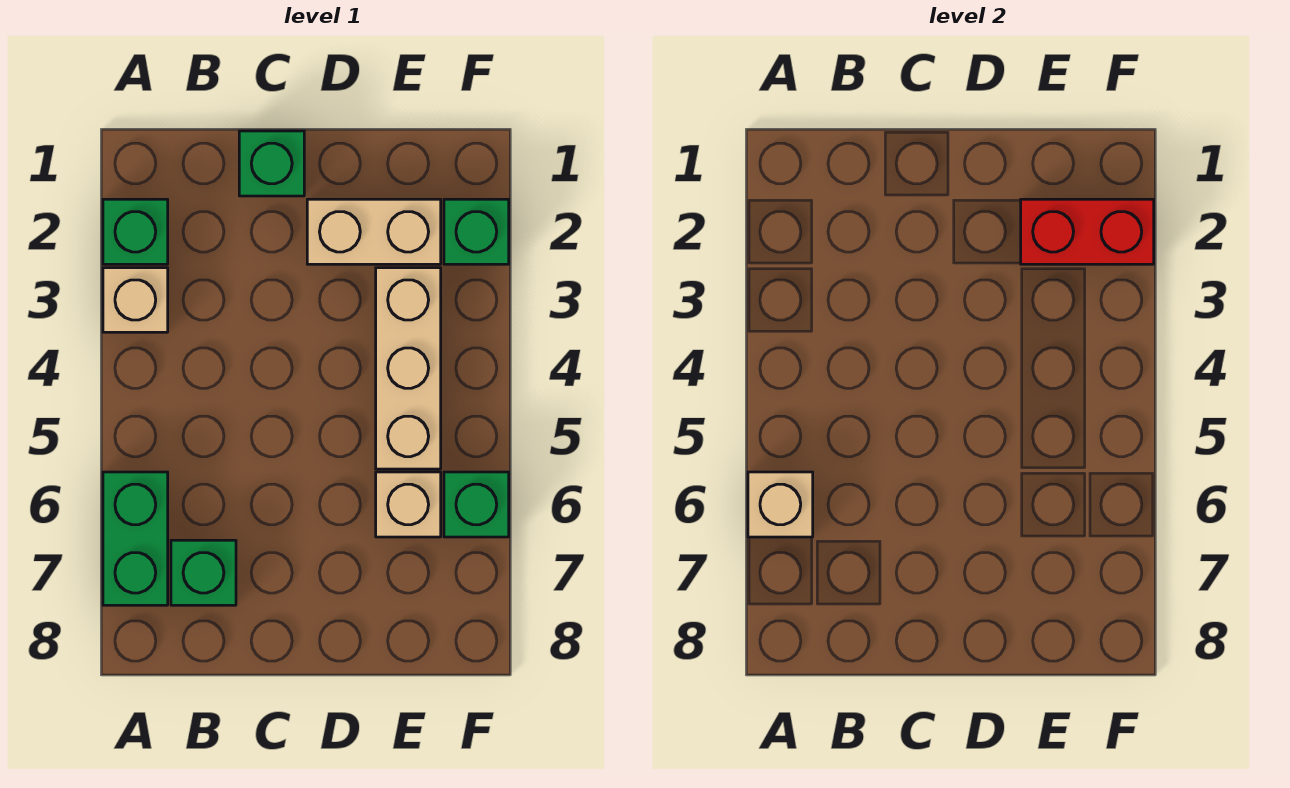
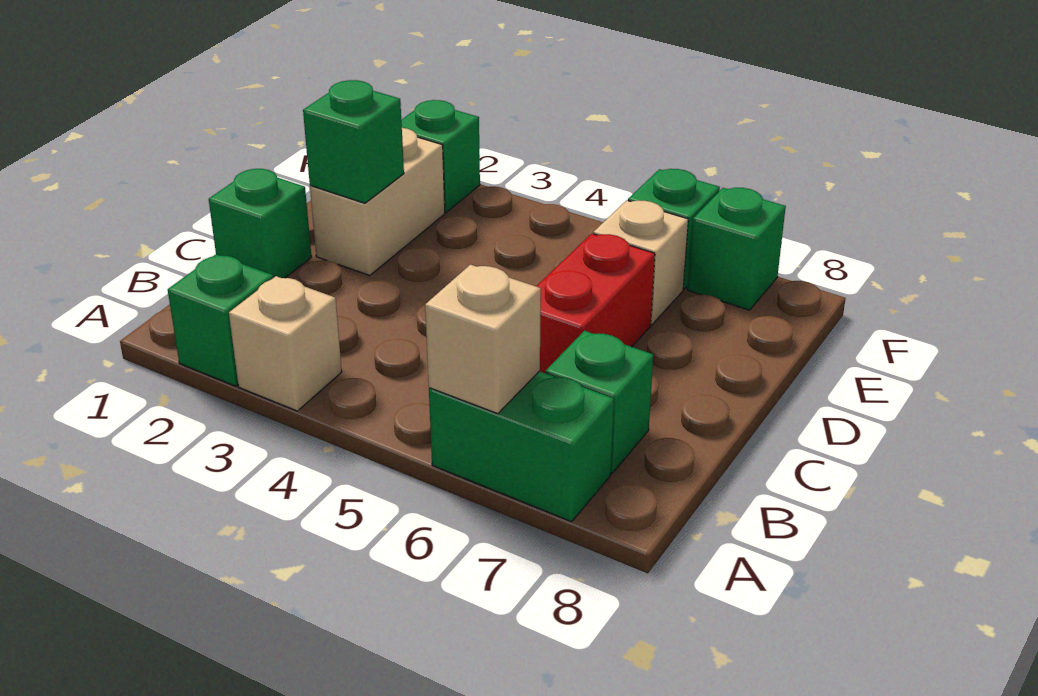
none -> green 1x1 brick [303,80,404,203]
red 1x2 brick [1021,199,1154,264] -> red 1x2 brick moved to [536,234,655,373]
tan 1x3 brick [376,268,441,469] -> none
none -> green 1x1 brick [688,188,786,310]

